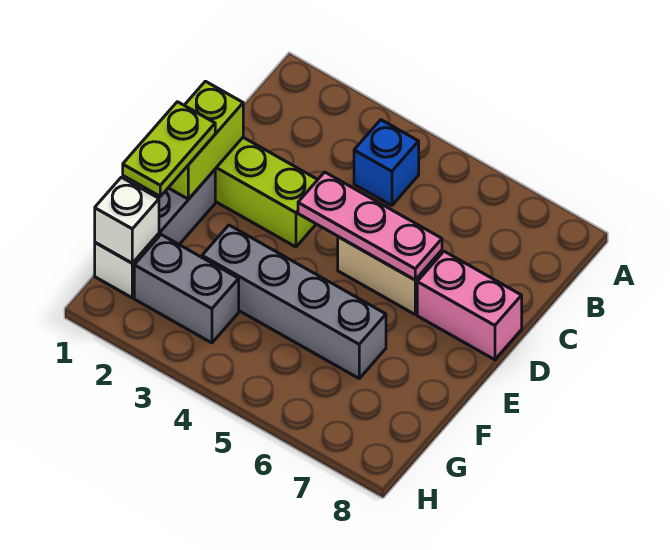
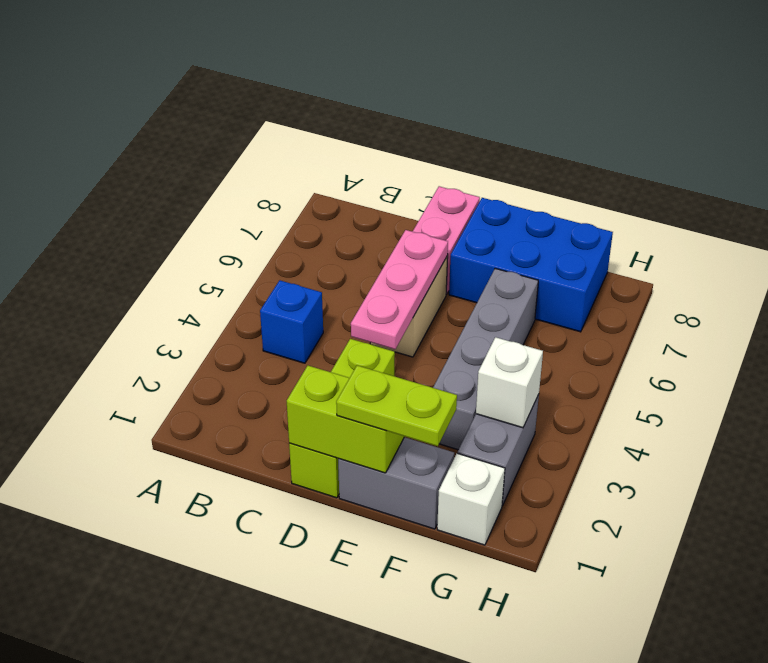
none -> blue 2x3 brick [449,198,613,332]
white 1x1 brick [95,177,159,263] -> white 1x1 brick moved to [476,337,543,428]

